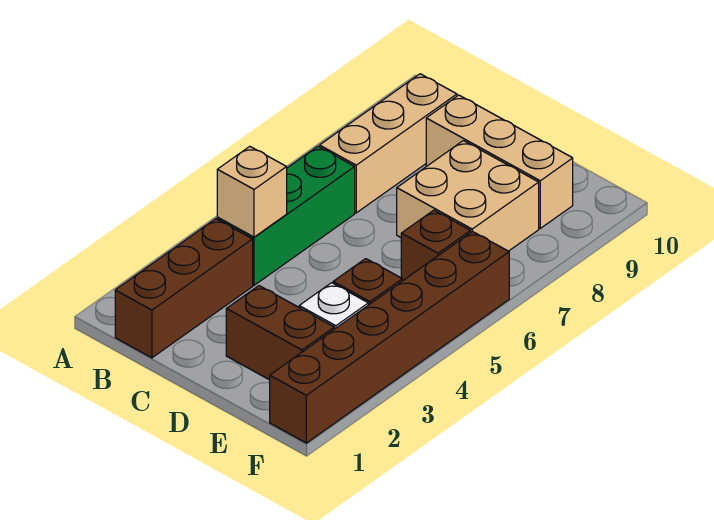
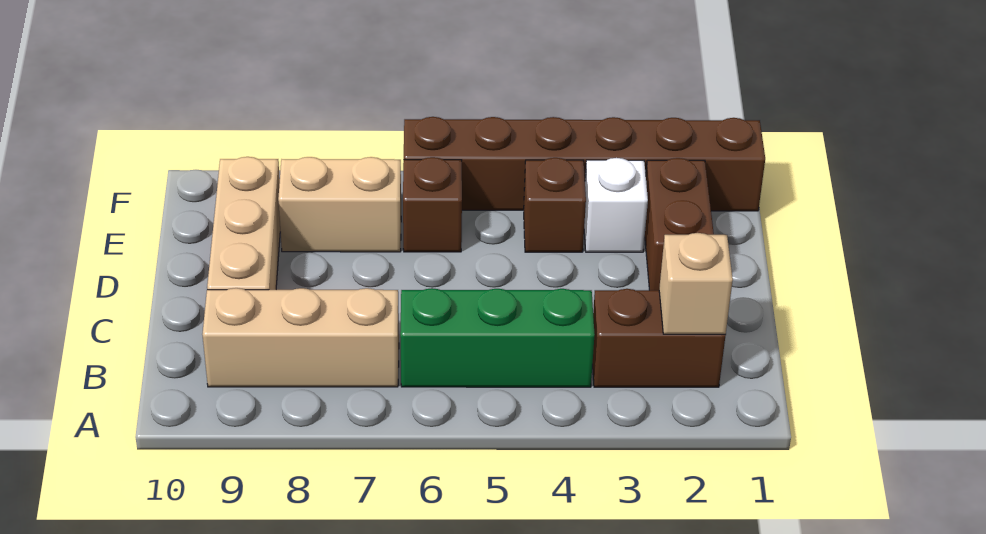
brown 1x3 brick [115,219,253,358] -> brown 1x2 brick [593,289,726,387]
tan 1x1 brick [217,146,287,237] -> tan 1x1 brick moved to [659,233,733,334]
tan 2x2 brick [397,141,539,251] -> tan 1x2 brick [278,157,401,252]

